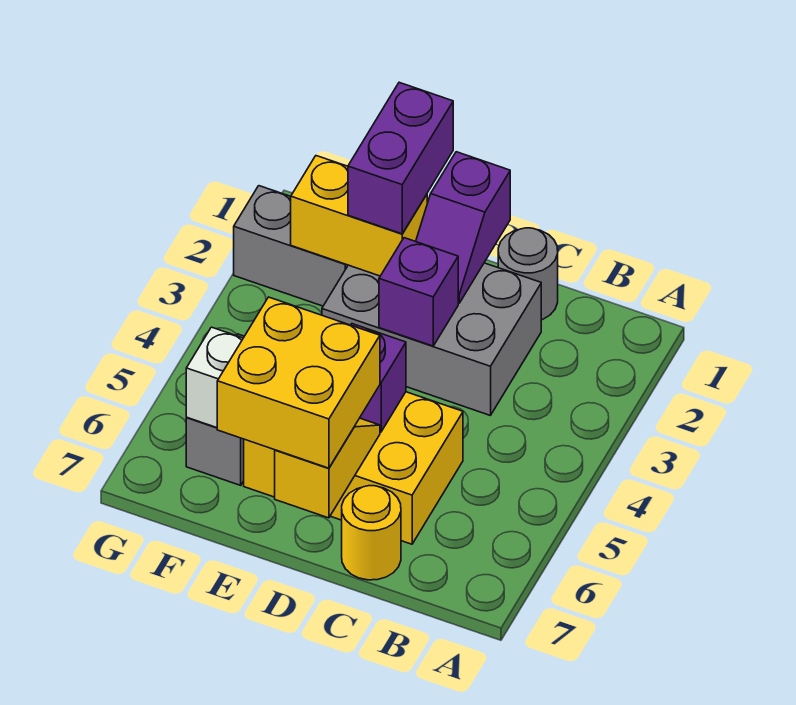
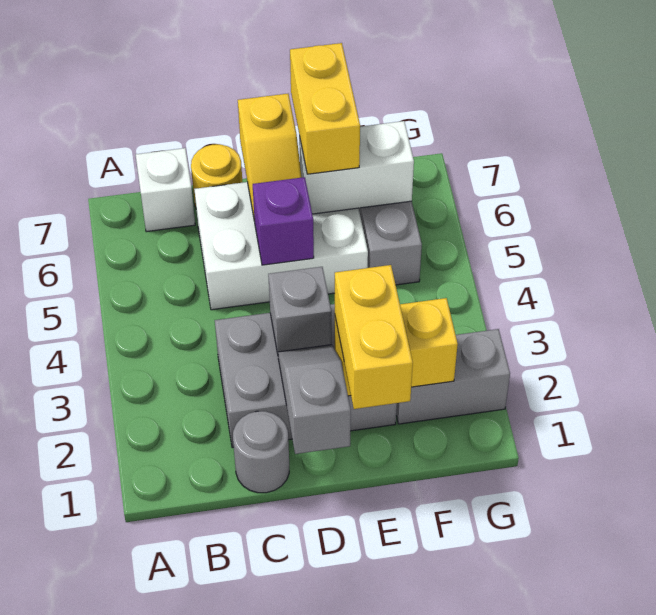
none -> white 1x1 brick [136,148,195,232]
yellow 2x3 brick [244,392,463,544] -> white 2x3 brick [194,182,368,310]
purple 1x2 slope [416,152,510,303] -> grey 1x2 slope [278,345,351,454]
purple 1x1 brick [379,238,458,346] -> grey 1x1 brick [268,267,331,354]
yellow 2x2 brick [217,297,380,468] -> yellow 1x2 brick [290,43,360,174]
purple 1x2 brick [348,82,453,234] -> yellow 1x2 brick [335,265,413,409]

